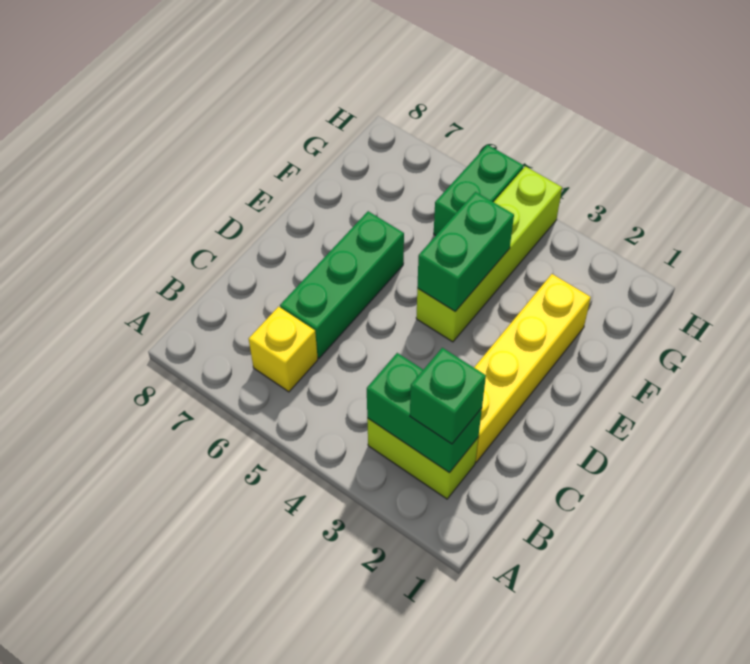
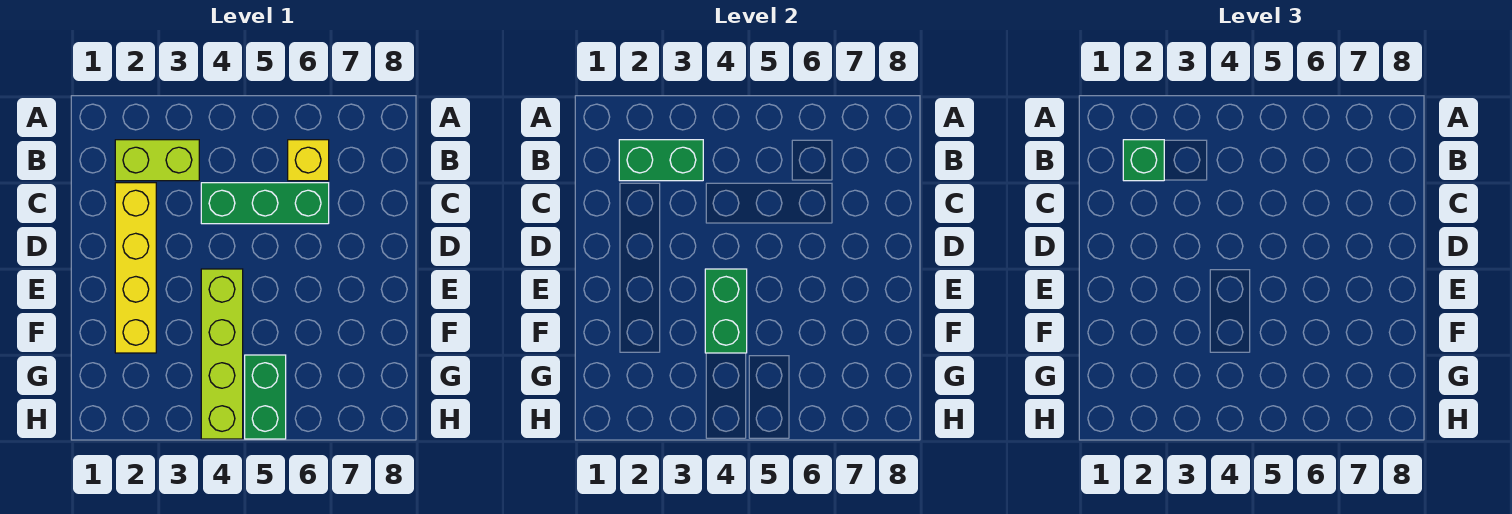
green 1x3 brick [280,211,404,358] -> green 1x3 brick turned to [201,183,329,224]

